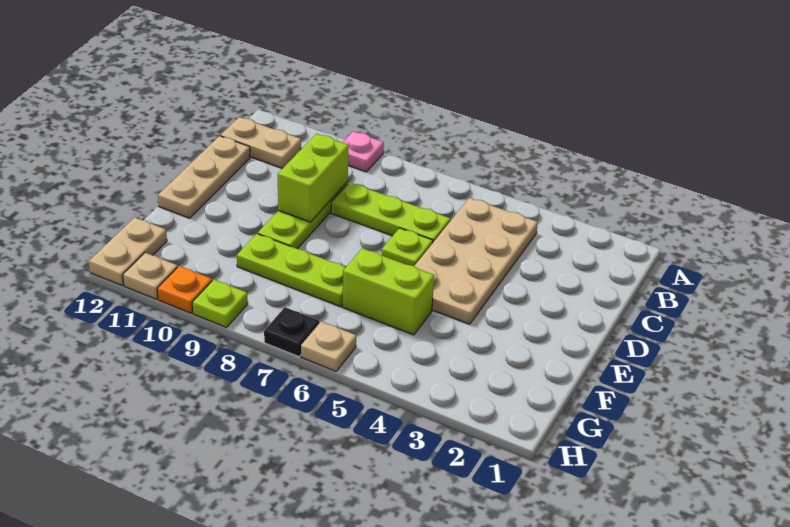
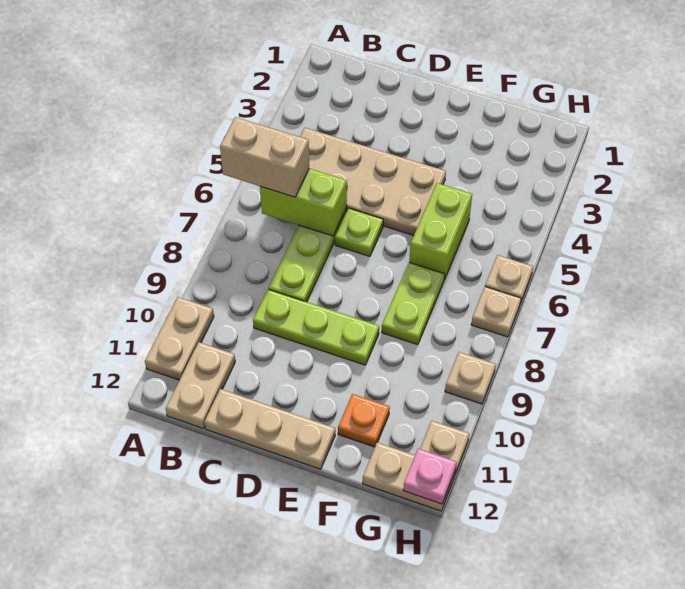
none -> tan 1x2 brick [220,117,309,197]
pink 1x1 plate [342,132,384,172] -> pink 1x1 plate moved to [403,449,457,504]
none -> tan 1x2 plate [145,297,214,380]
lime 1x2 brick [278,134,349,222] -> lime 1x2 brick moved to [260,169,347,236]
lime 1x3 plate [237,234,346,307] -> lime 1x2 plate [382,262,445,345]
black 1x1 plate [264,307,319,356] -> tan 1x1 plate [471,287,521,337]
lime 1x1 plate [192,280,248,327] -> tan 1x1 plate [445,352,496,404]
orange 1x1 plate [157,266,212,313] -> orange 1x1 plate moved to [338,394,390,447]

